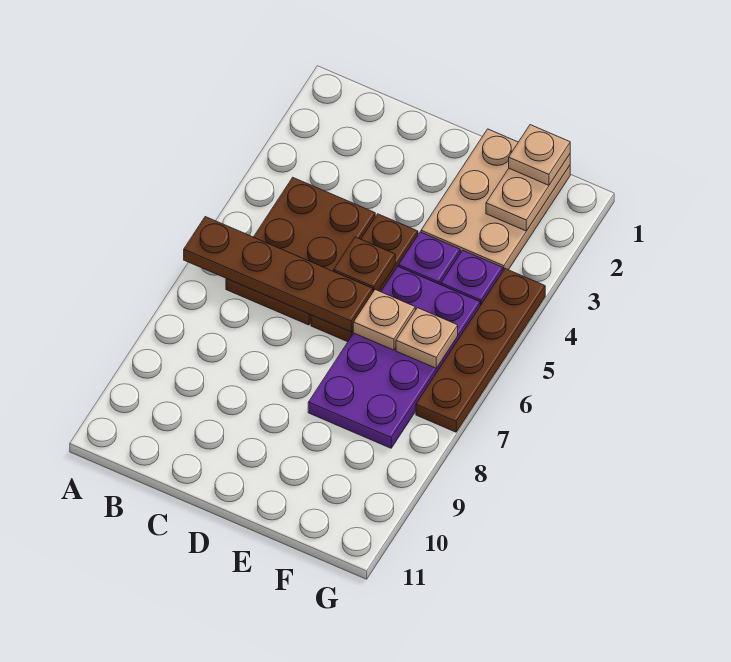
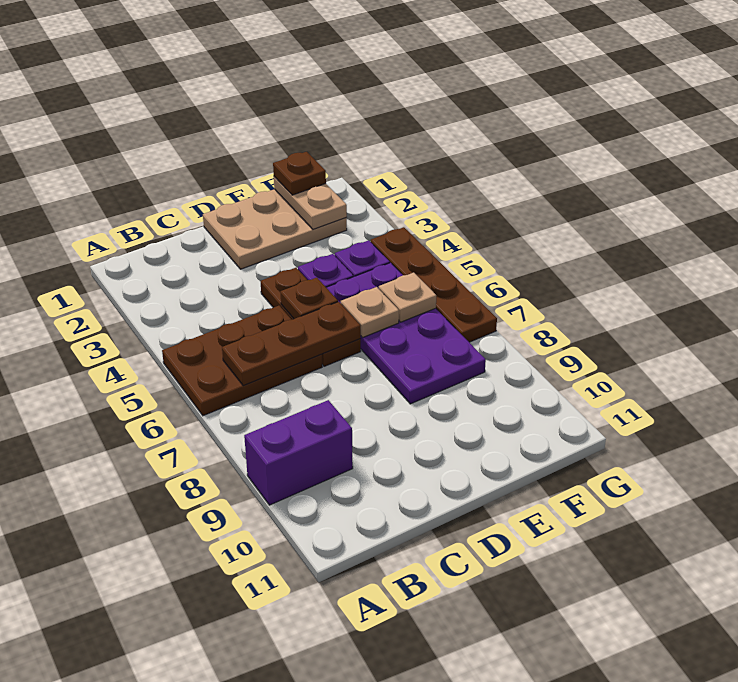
brown 1x4 plate [184,217,373,332] -> brown 1x3 plate [222,302,361,386]
none -> purple 1x2 brick [244,400,353,505]
brown 2x3 plate [226,178,375,325] -> brown 2x3 plate turned to [162,306,322,416]
tan 2x3 plate [421,129,570,270] -> tan 2x3 plate turned to [203,189,347,269]
tan 1x1 plate [509,125,570,185] -> brown 1x1 plate [273,152,326,195]

